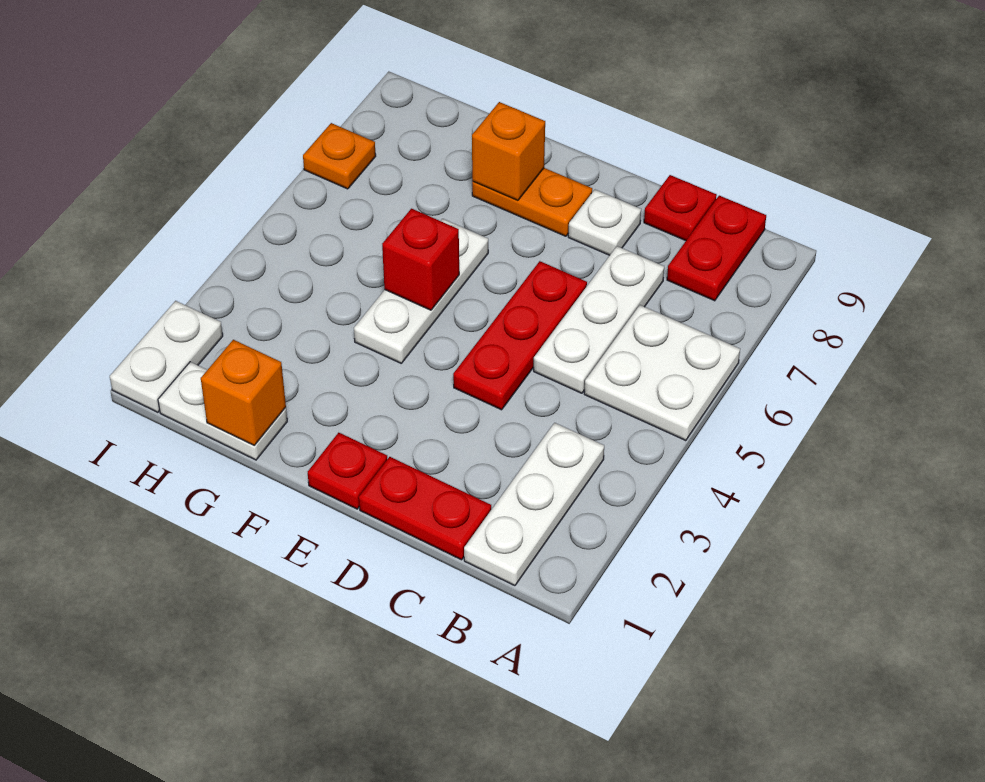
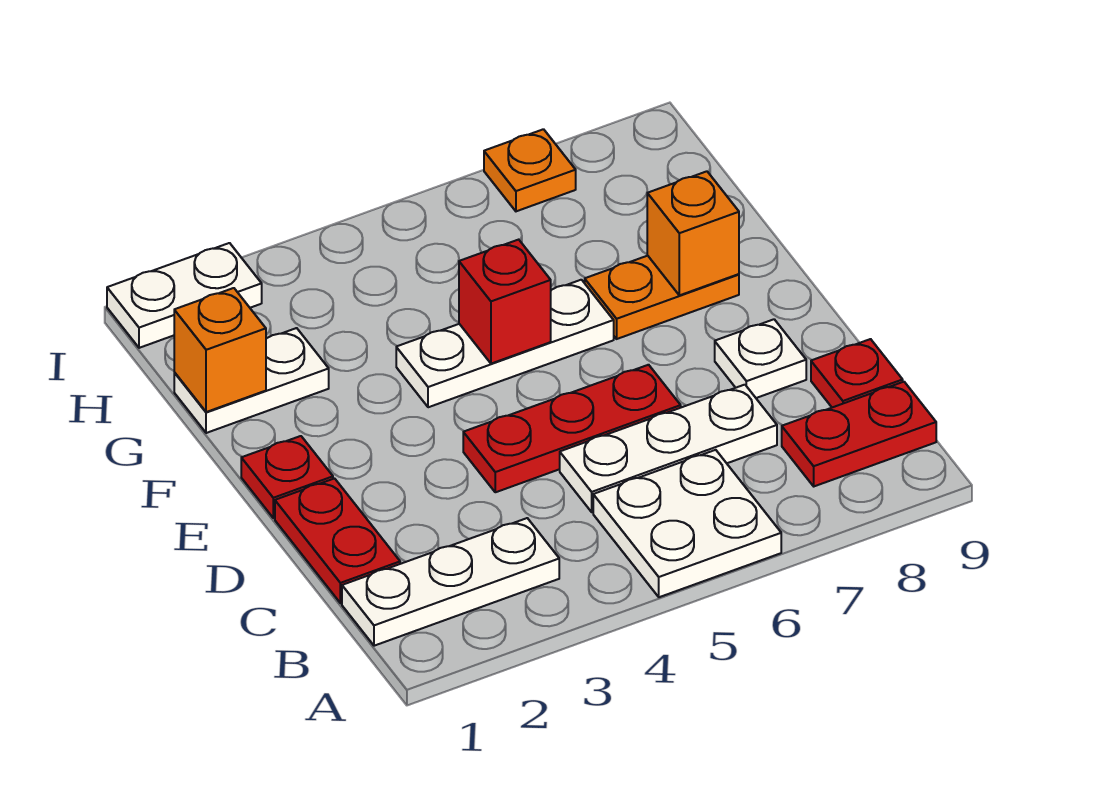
orange 1x2 plate [472,168,592,236] -> orange 1x2 plate turned to [585,256,739,339]
white 1x2 plate [158,362,287,460] -> white 1x2 plate turned to [174,328,329,433]

